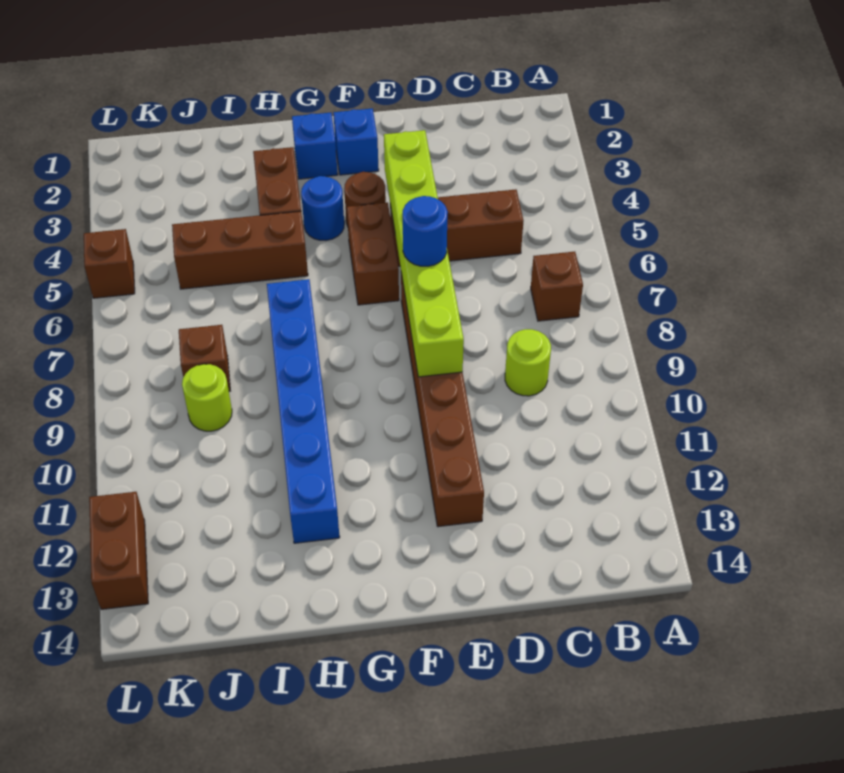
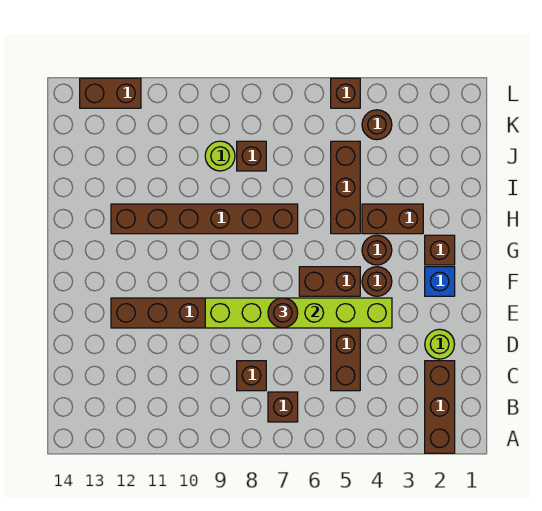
none -> brown 1x3 brick [425,361,455,453]
none -> brown 1x1 brick [237,361,266,391]
lime 1x1 round brick [505,329,551,396] -> lime 1x1 round brick moved to [425,329,455,359]
blue 1x1 round brick [403,196,448,266] -> brown 1x1 round brick [268,298,298,328]
blue 1x1 brick [292,113,338,179] -> brown 1x1 brick [425,235,455,265]
blue 1x1 round brick [301,176,344,240] -> brown 1x1 round brick [362,235,392,265]
blue 1x6 brick [267,279,340,543] -> brown 1x6 brick [111,204,298,234]
none -> brown 1x1 round brick [362,110,392,140]

